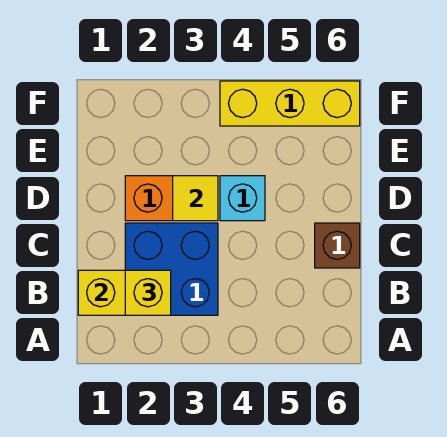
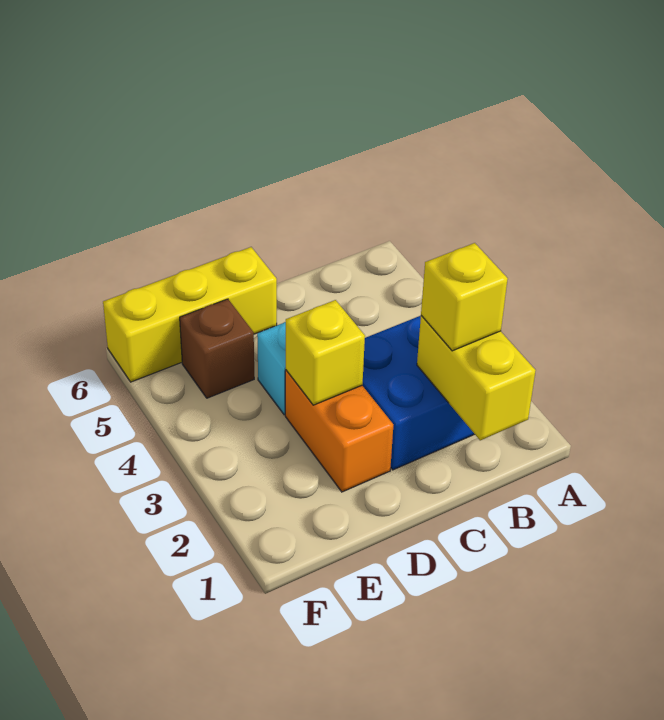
brown 1x1 brick [315,223,360,268] -> brown 1x1 brick moved to [180,299,254,398]
yellow 1x1 tile [173,176,218,221] -> yellow 1x1 brick [286,300,365,405]
yellow 1x3 brick [220,81,360,126] -> yellow 1x3 brick turned to [103,247,277,382]

